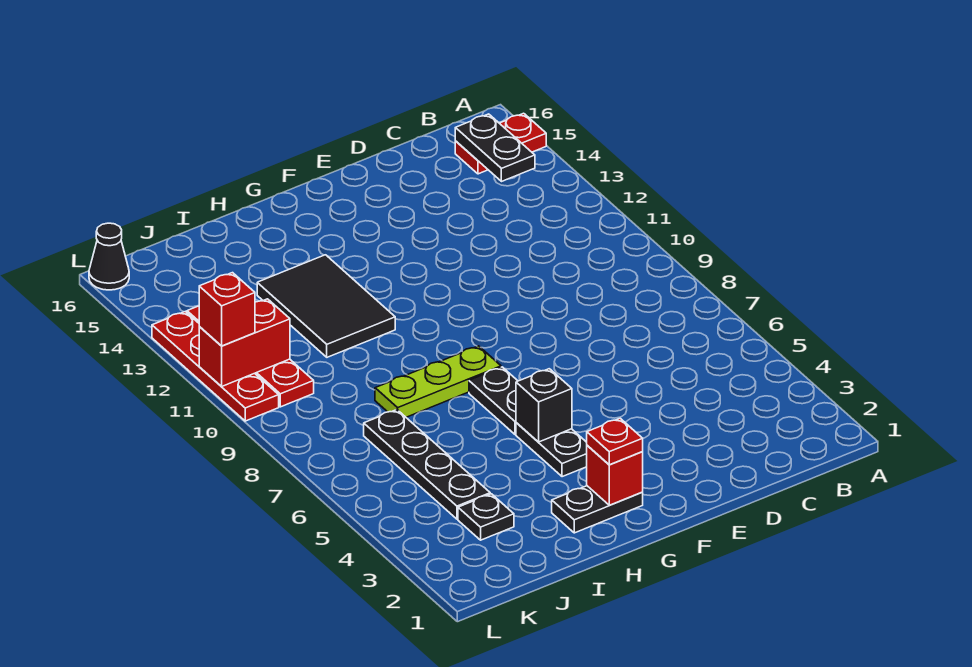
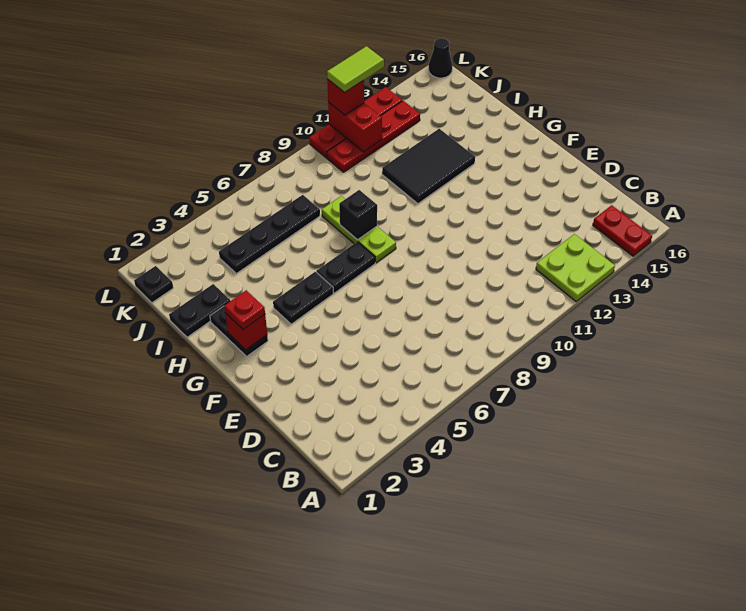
none -> lime 2x2 plate [536,234,615,302]
black 1x2 plate [455,114,535,182] -> black 1x2 plate moved to [169,284,230,337]
black 1x1 brick [516,369,572,442] -> black 1x1 brick moved to [339,190,377,240]
black 1x1 plate [458,494,514,540] -> black 1x1 plate moved to [134,266,173,302]
none -> lime 1x2 tile [327,46,384,92]

